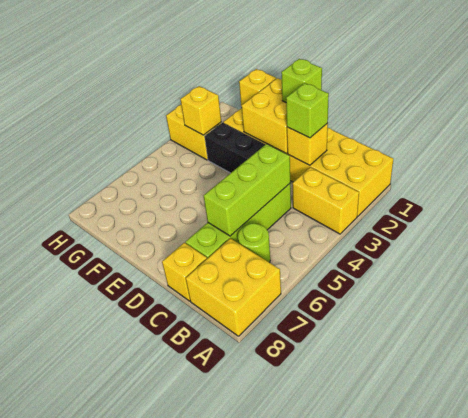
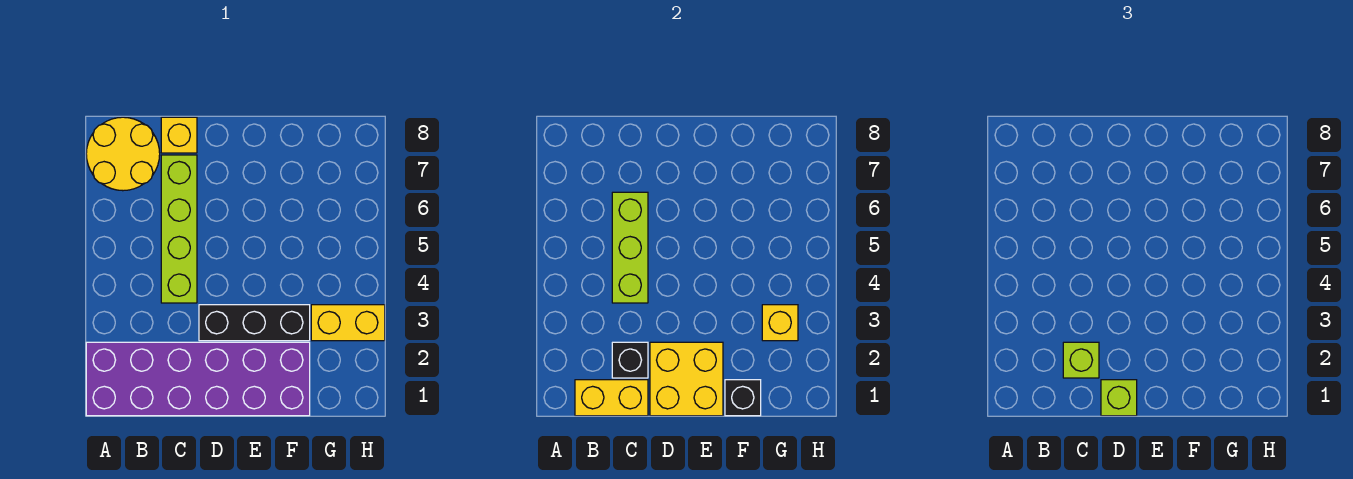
yellow 2x6 brick [223,108,393,216] -> purple 2x6 brick [86,342,310,416]
yellow 1x2 brick [292,167,359,234] -> yellow 1x2 brick moved to [575,380,648,416]
yellow 2x2 brick [186,238,281,336] -> yellow 2x2 round brick [86,117,160,191]
lime 1x1 round brick [238,223,270,263] -> none
yellow 1x1 brick [287,123,328,165] -> black 1x1 brick [612,342,648,378]
yellow 1x1 brick [239,69,276,108] -> black 1x1 brick [725,380,761,416]

